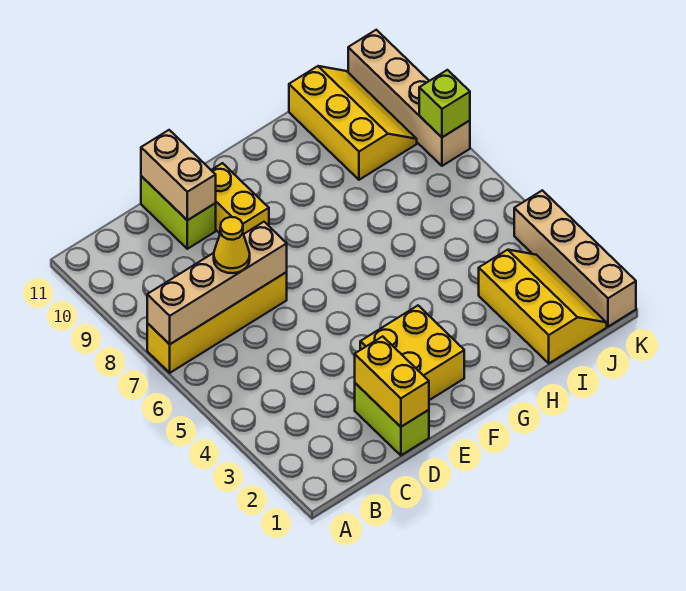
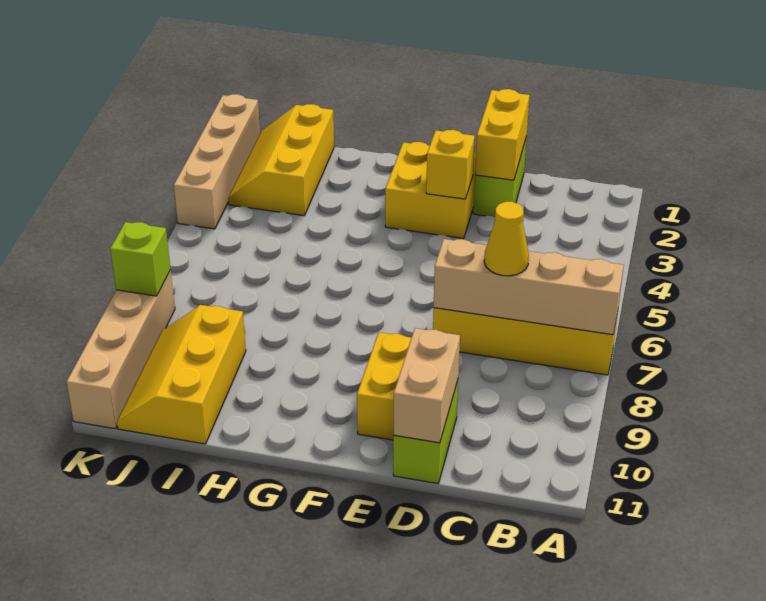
none -> yellow 1x1 brick [426,130,475,199]

